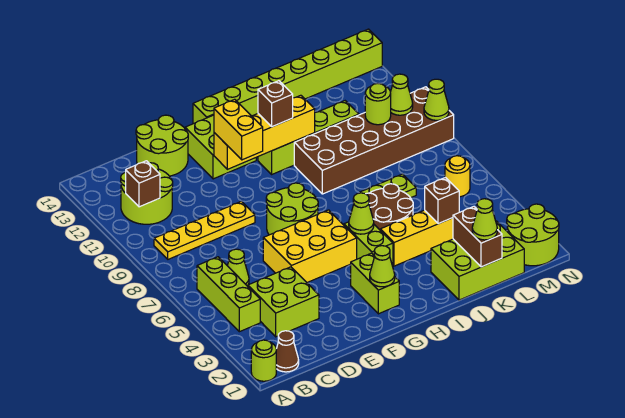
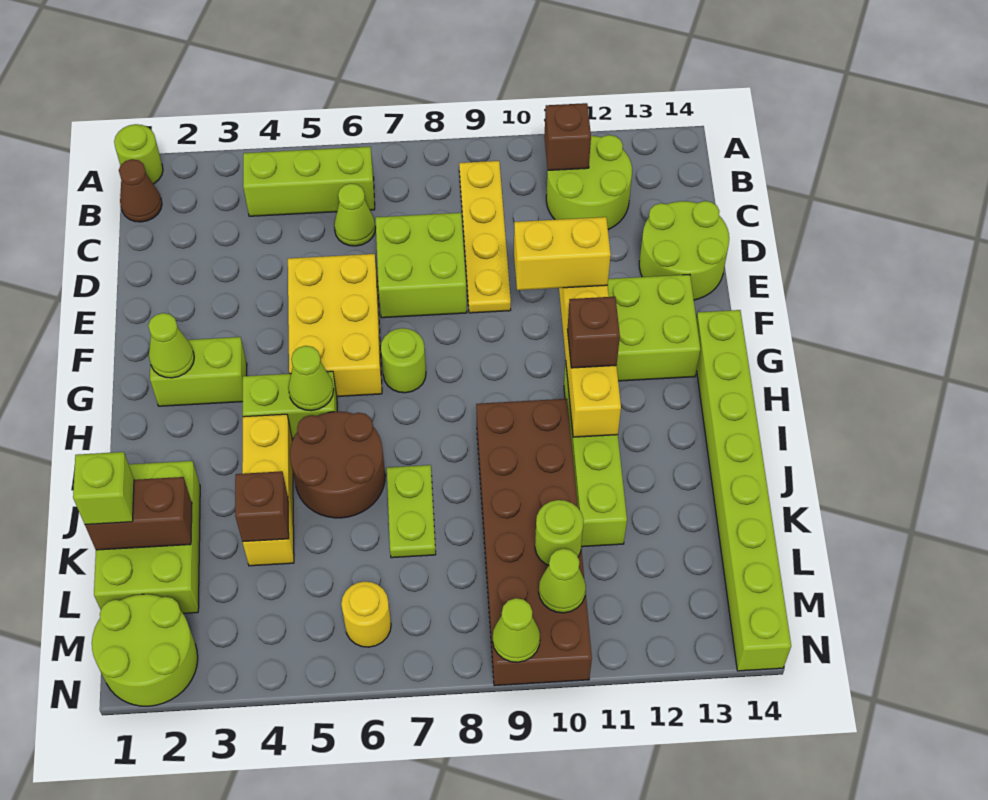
lime 2x2 brick [248,267,319,337] -> lime 2x2 brick moved to [376,213,467,318]
lime 2x2 round brick [266,183,318,235] -> lime 1x1 round brick [381,328,426,393]
lime 1x1 cone [472,199,497,240] -> lime 1x1 brick [73,452,134,525]

